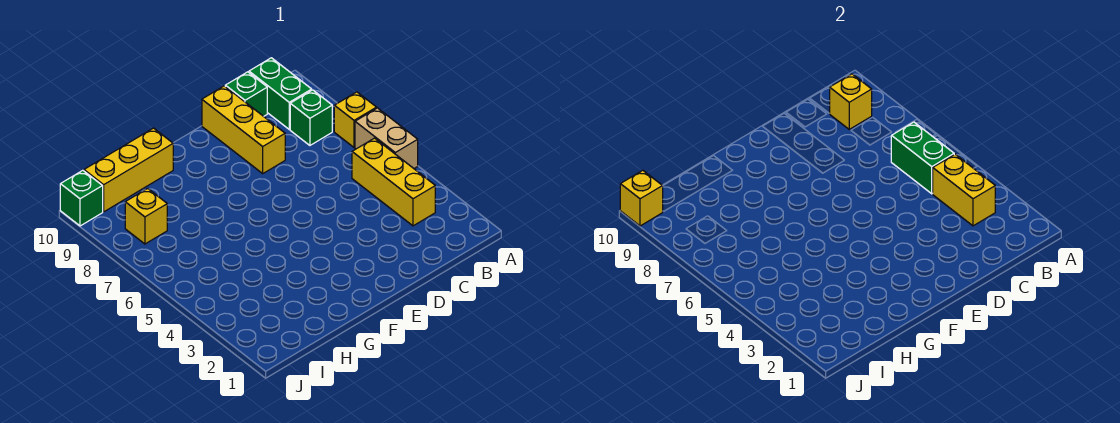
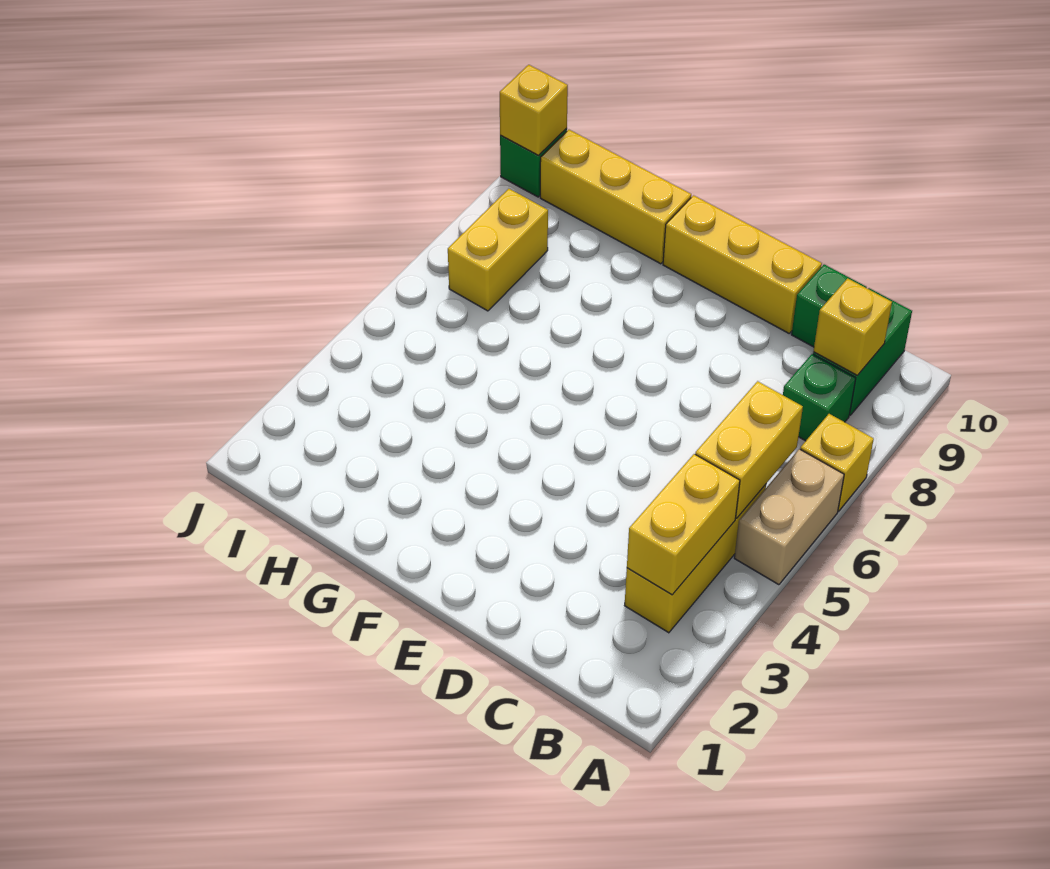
green 1x2 brick [891,122,954,194] -> yellow 1x2 brick [695,381,803,518]
yellow 1x3 brick [202,86,285,173] -> yellow 1x3 brick turned to [663,195,822,333]
yellow 1x1 brick [125,188,167,244] -> yellow 1x2 brick [448,189,548,311]

